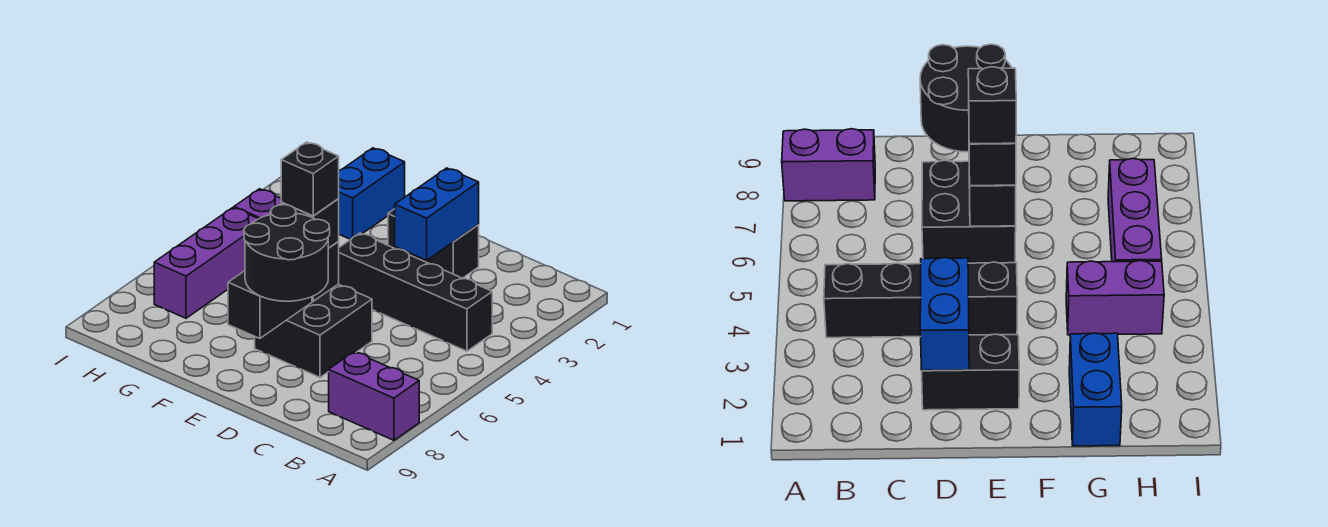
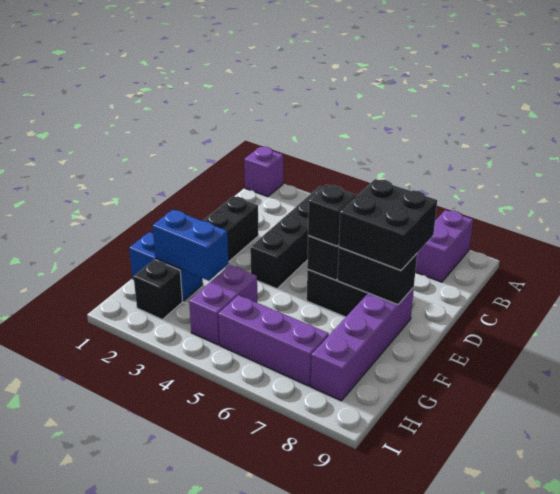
none -> purple 1x1 brick [244,147,283,197]
blue 1x2 brick [395,168,479,260] -> blue 1x2 brick moved to [152,210,229,281]
black 2x2 round brick [244,205,330,301] -> black 2x2 brick [339,179,437,270]
black 1x1 brick [281,142,339,216] -> black 1x1 brick moved to [134,260,183,319]
none -> purple 1x4 brick [311,287,414,401]

